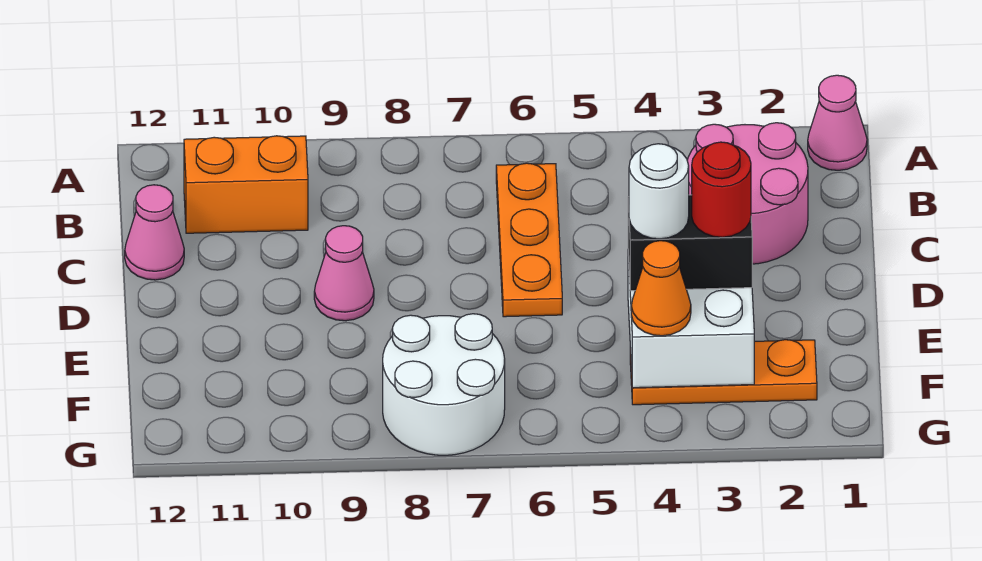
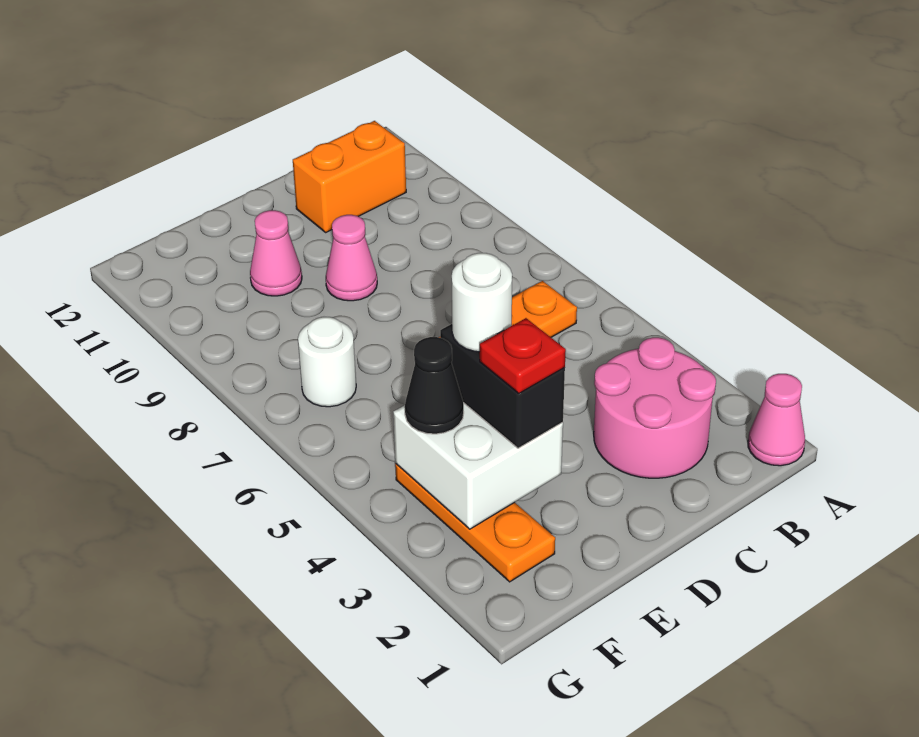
orange 1x2 brick [184,136,308,233] -> orange 1x2 brick turned to [293,121,406,232]
pink 1x1 cone [125,185,184,280] -> pink 1x1 cone moved to [250,210,302,296]
red 1x1 round brick [692,142,751,237] -> red 1x1 plate [480,318,566,393]
orange 1x1 cone [631,241,691,336] -> black 1x1 cone [405,337,464,434]
white 2x2 round brick [383,314,505,455] -> white 1x1 round brick [298,317,356,407]

